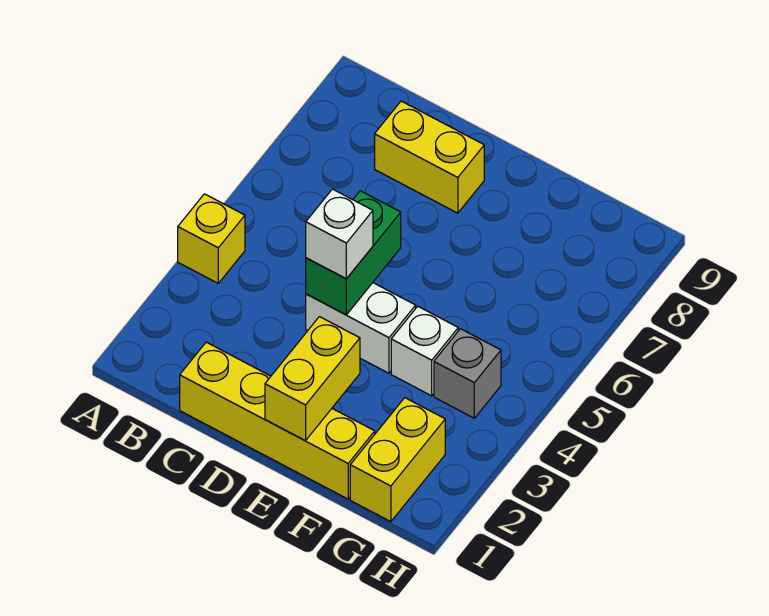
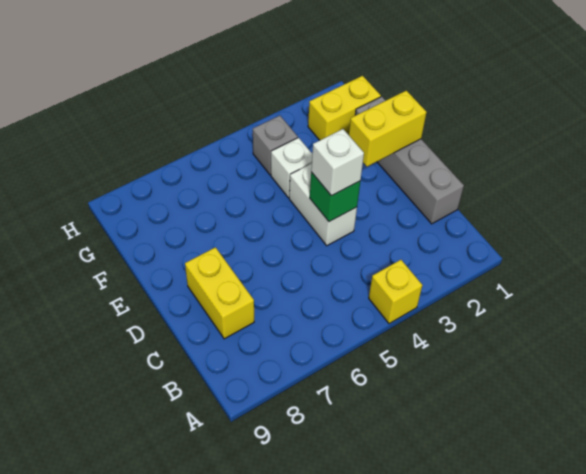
yellow 1x4 brick [180,342,375,499] -> grey 1x4 brick [355,97,464,224]
green 1x2 brick [306,191,401,315] -> green 1x1 brick [310,172,360,222]

